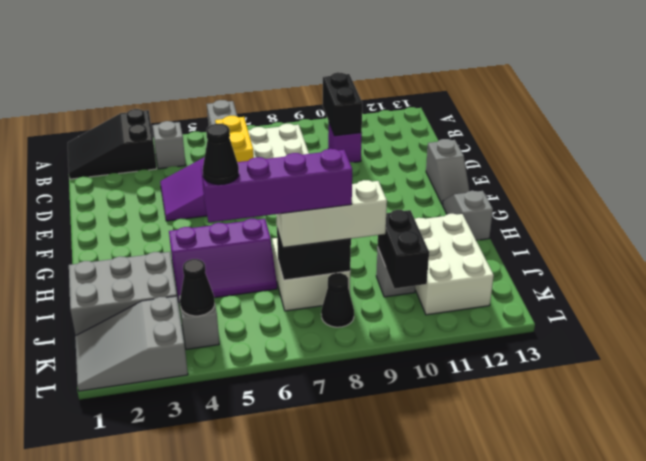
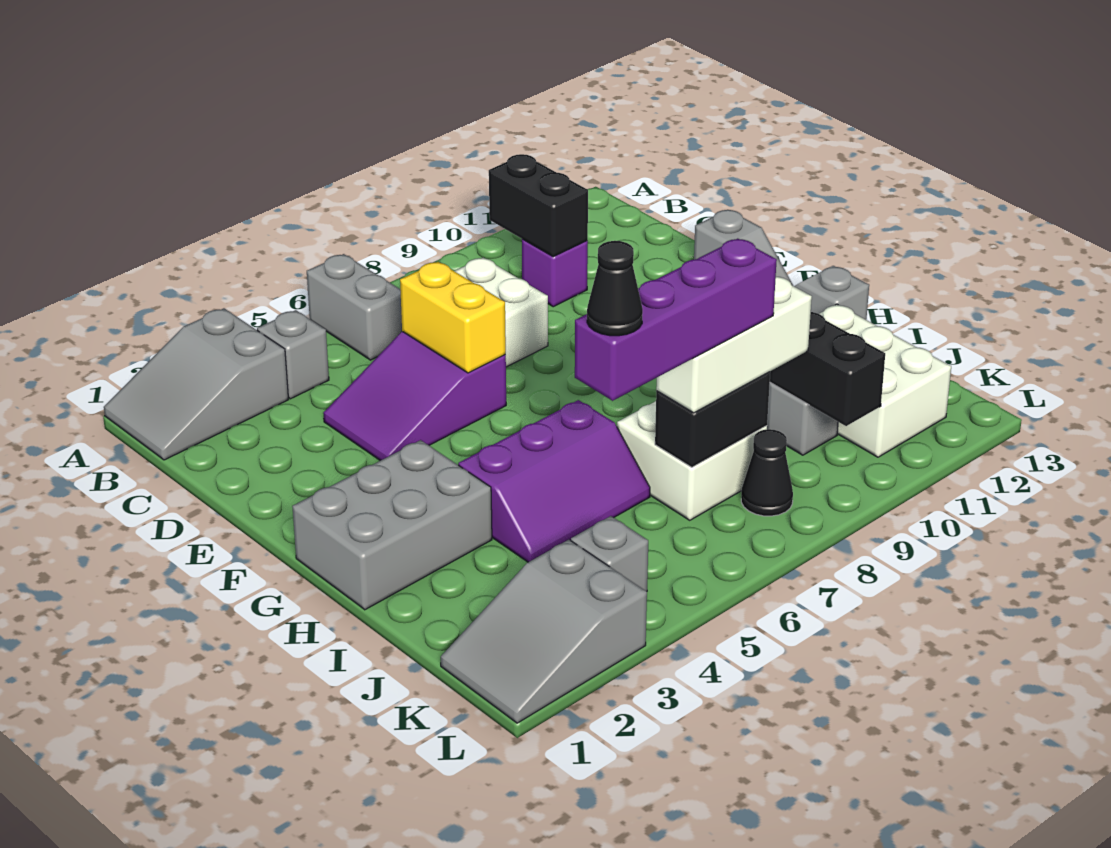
black 2x3 slope [68,109,157,179] -> grey 2x3 slope [104,308,289,460]
grey 2x3 brick [69,252,177,336] -> grey 2x3 brick moved to [292,440,492,610]
black 1x1 cone [180,259,215,316] -> none

